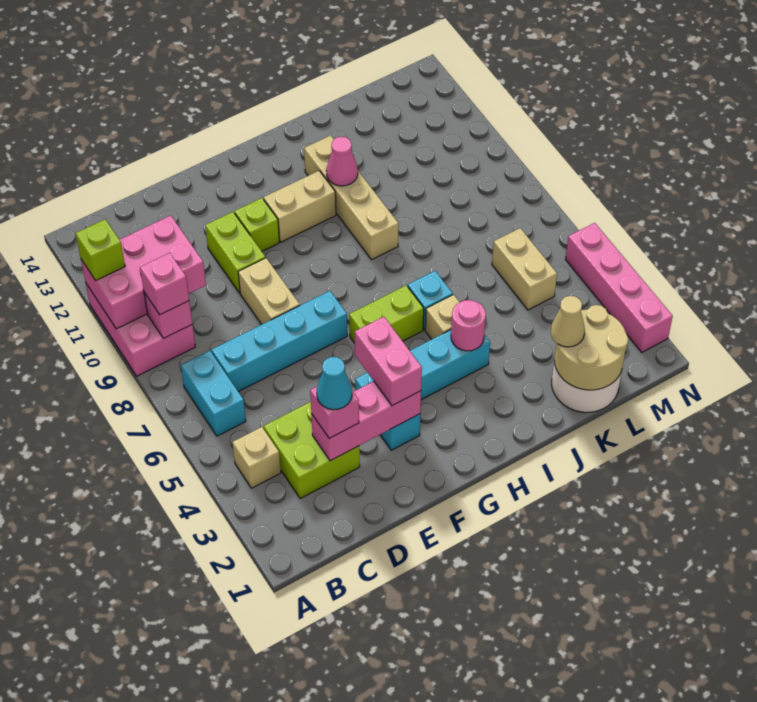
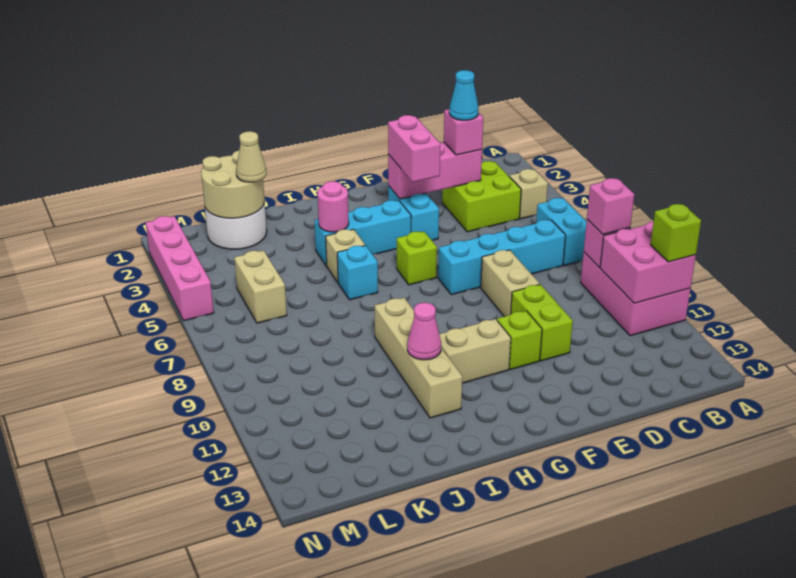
pink 2x3 brick [81,215,206,329] -> pink 2x2 brick [600,222,696,303]
lime 1x2 brick [349,285,424,343] -> lime 1x1 brick [397,231,437,285]

